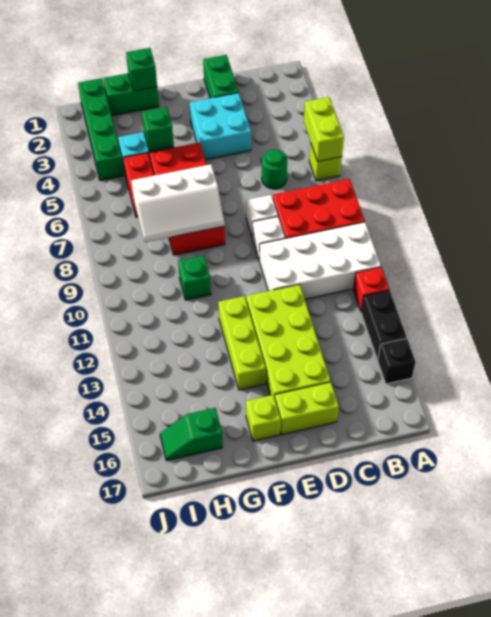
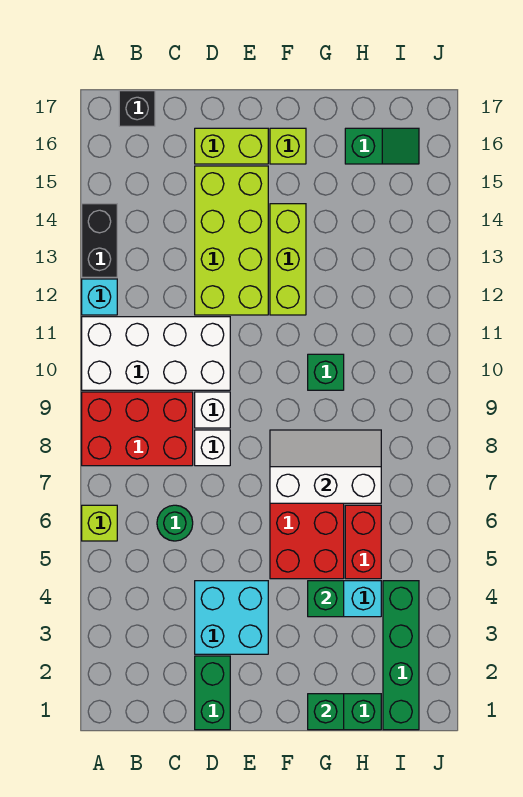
lime 1x2 brick [304,97,344,162] -> none
red 1x1 brick [353,267,389,312] -> cyan 1x1 brick [82,279,117,315]
black 1x1 brick [378,338,415,384] -> black 1x1 brick moved to [119,91,155,126]

